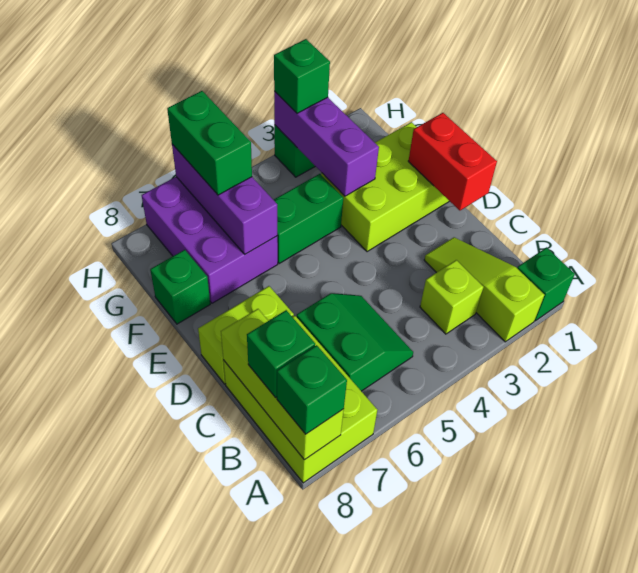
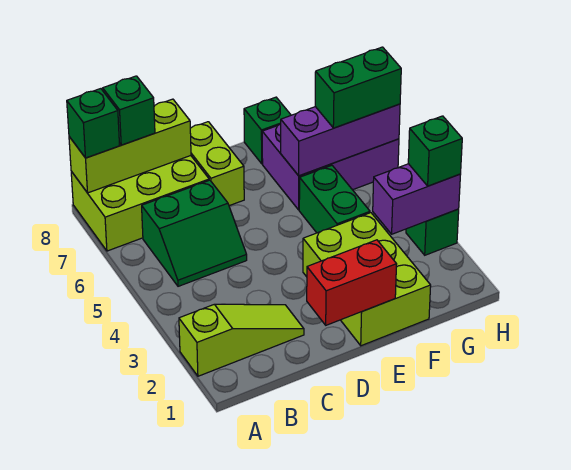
green 1x1 brick [517,248,575,321] -> none
lime 1x1 brick [420,260,483,334] -> none
purple 1x3 brick [274,91,379,196] -> purple 1x2 brick [373,164,461,234]

